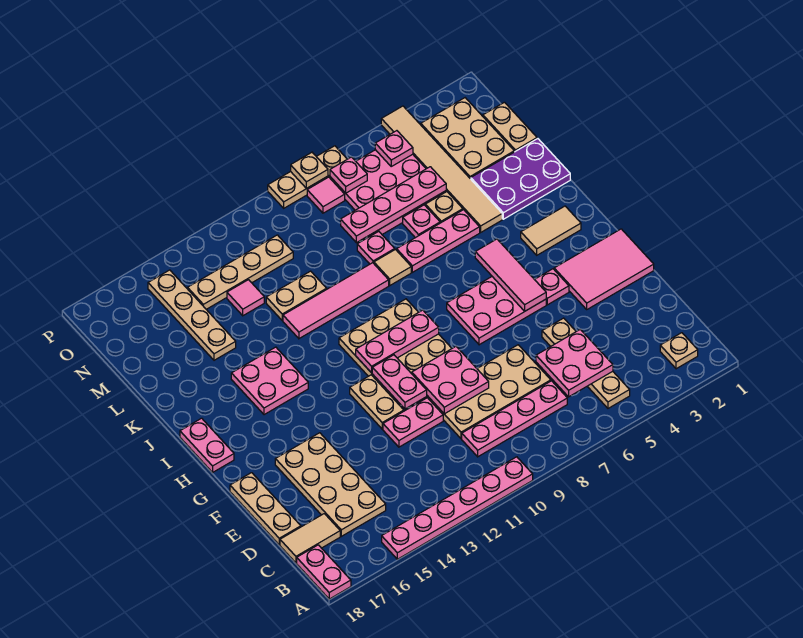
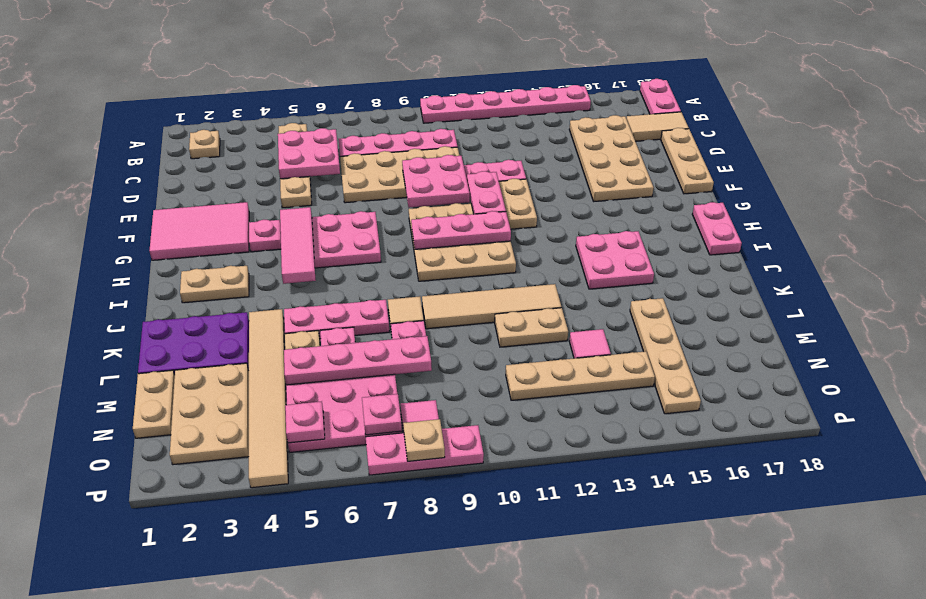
tan 1x2 tile [521,206,581,255] -> tan 1x2 plate [180,266,249,303]
pink 1x4 tile [283,263,389,338] -> tan 1x4 tile [422,284,561,329]
tan 1x3 plate [268,146,347,208] -> pink 1x3 plate [366,425,484,475]

